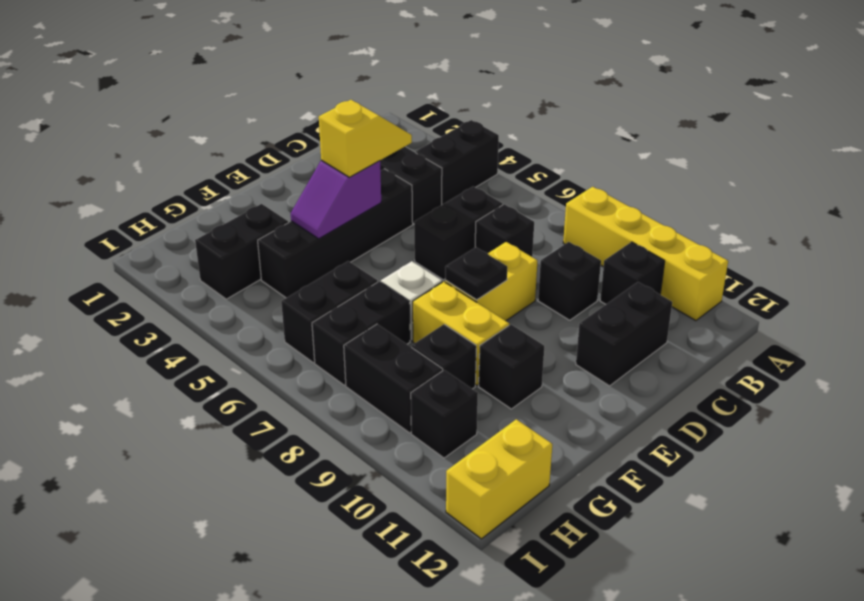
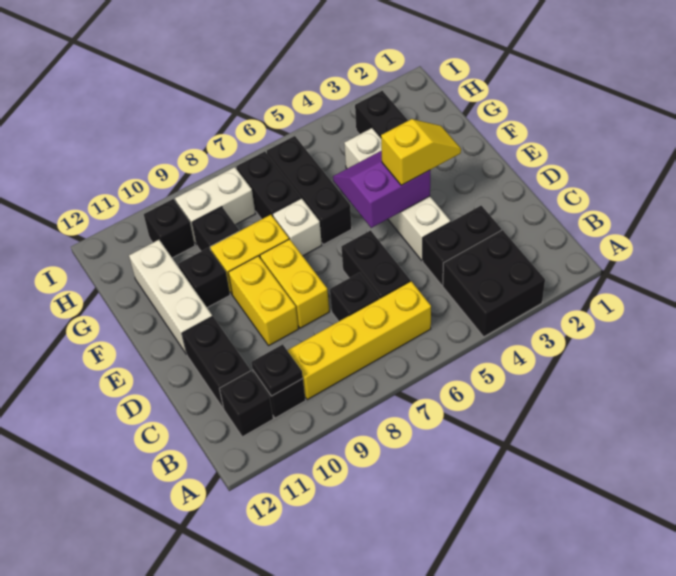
black 1x2 brick [416,120,499,205] -> black 2x2 brick [443,230,545,337]
yellow 1x4 brick [563,187,728,321] -> yellow 1x4 brick moved to [287,281,431,400]
black 1x1 brick [538,242,601,320] -> black 1x1 brick moved to [219,371,273,437]
black 1x4 brick [258,169,413,298] -> white 1x4 brick [344,128,450,260]
yellow 1x2 slope [319,100,412,177] -> yellow 1x2 slope turned to [381,119,461,185]
purple 1x2 slope [291,160,381,239] -> purple 2x2 slope [333,151,430,228]
black 1x1 plate [445,247,507,300] -> black 1x1 plate moved to [251,344,303,396]
none -> white 1x3 brick [129,240,212,355]
black 1x2 brick [281,261,378,363] -> black 1x3 brick [267,136,352,244]
black 1x2 brick [344,324,443,433] -> white 1x2 brick [175,167,255,245]
yellow 1x2 brick [446,419,552,539] -> yellow 1x2 brick moved to [228,256,298,345]

